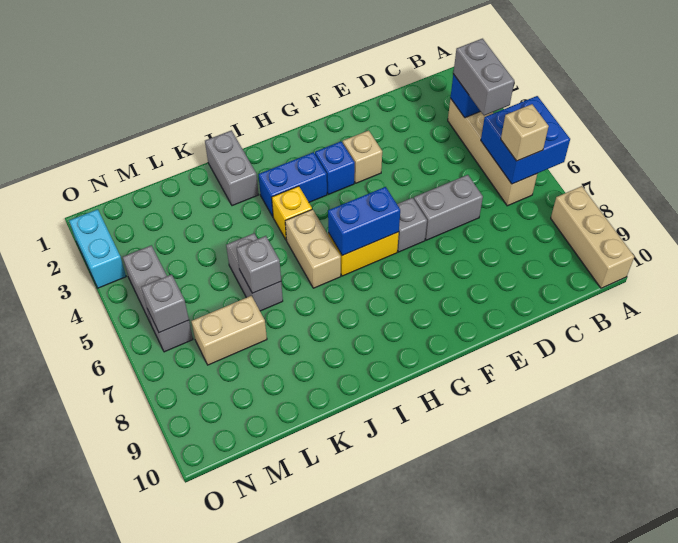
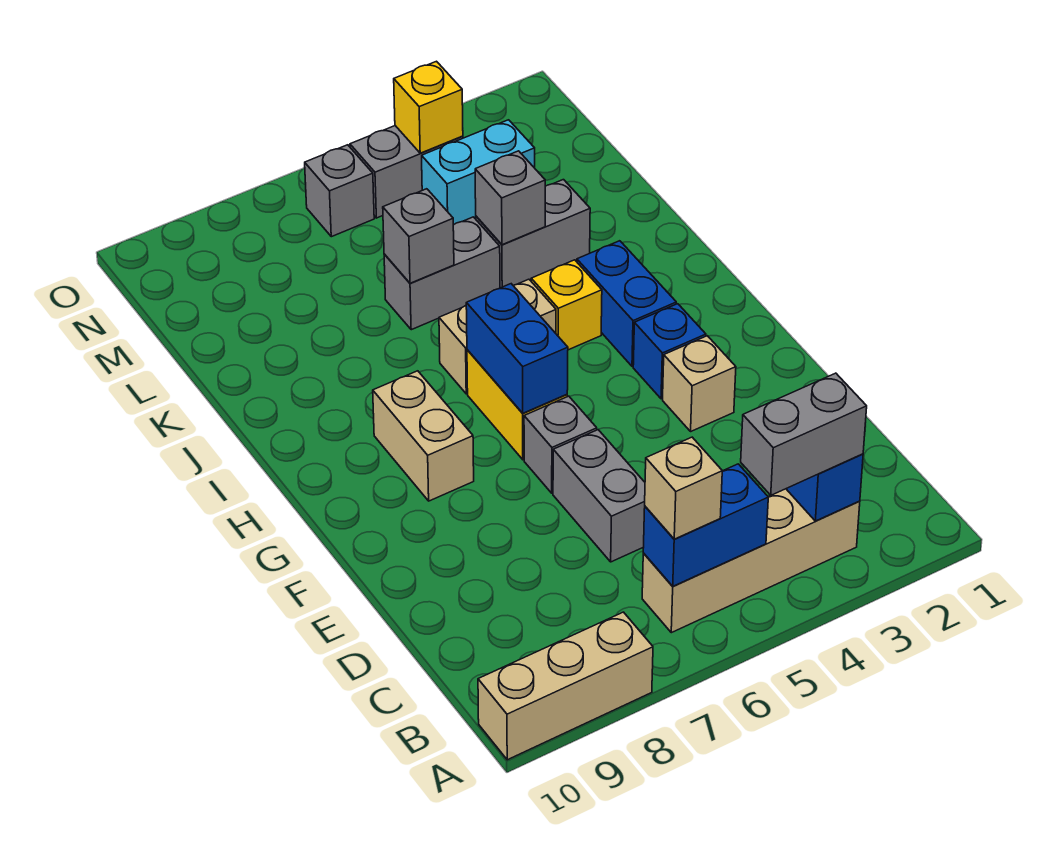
blue 2x2 brick [481,96,570,184] -> blue 1x2 brick [643,464,768,586]
grey 1x2 brick [205,130,259,206] -> grey 1x2 brick moved to [476,180,590,288]
tan 1x2 brick [191,296,267,365] -> tan 1x2 brick moved to [373,371,474,501]
none -> yellow 1x1 brick [394,61,463,153]
grey 1x1 brick [141,274,189,333] -> grey 1x1 brick moved to [475,151,545,245]
cyan 1x2 brick [69,209,126,288] -> cyan 1x2 brick moved to [422,120,535,225]

